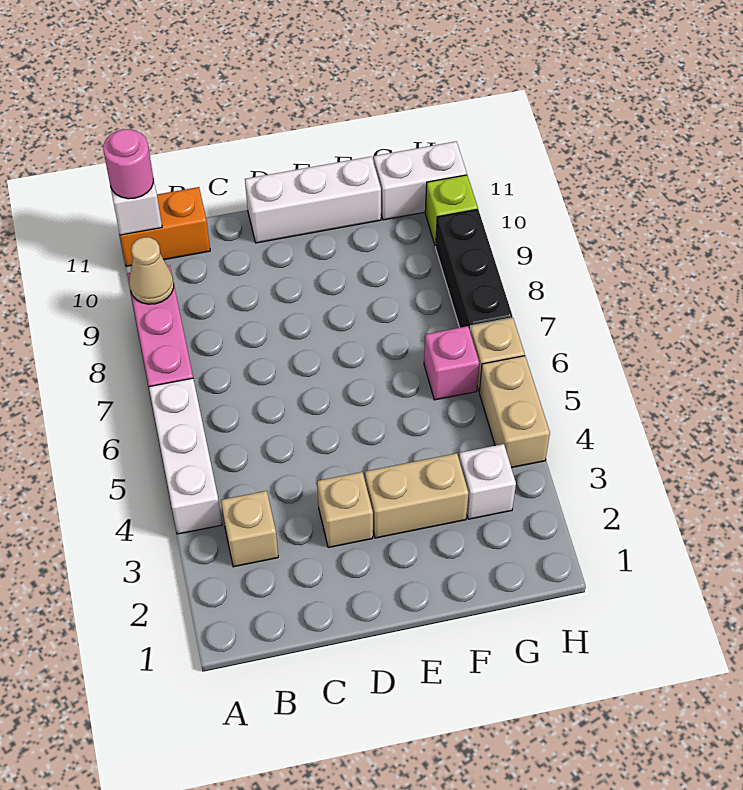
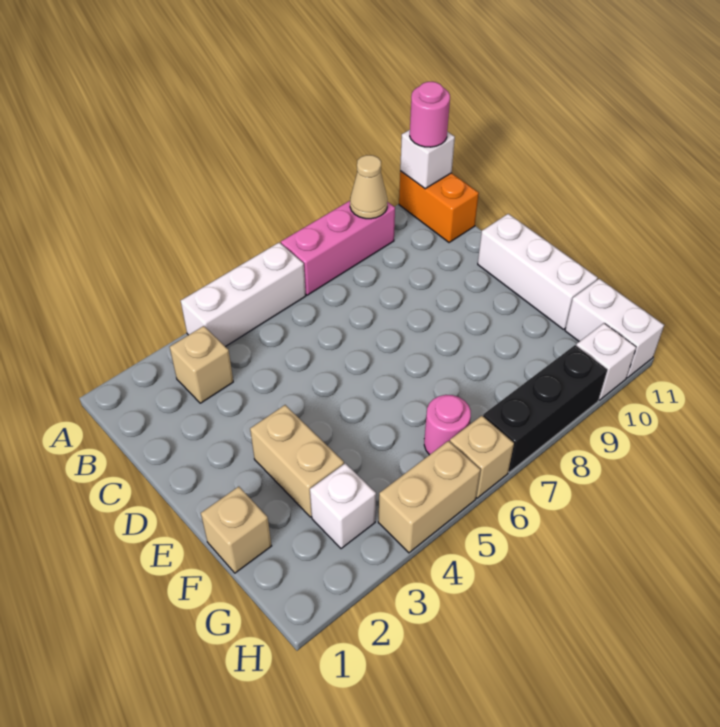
tan 1x1 brick [317,472,373,548] -> tan 1x1 brick moved to [201,487,271,573]
pink 1x1 brick [424,326,479,400] -> pink 1x1 round brick [424,395,471,455]
lime 1x1 brick [425,175,478,246] -> white 1x1 brick [576,323,636,400]

